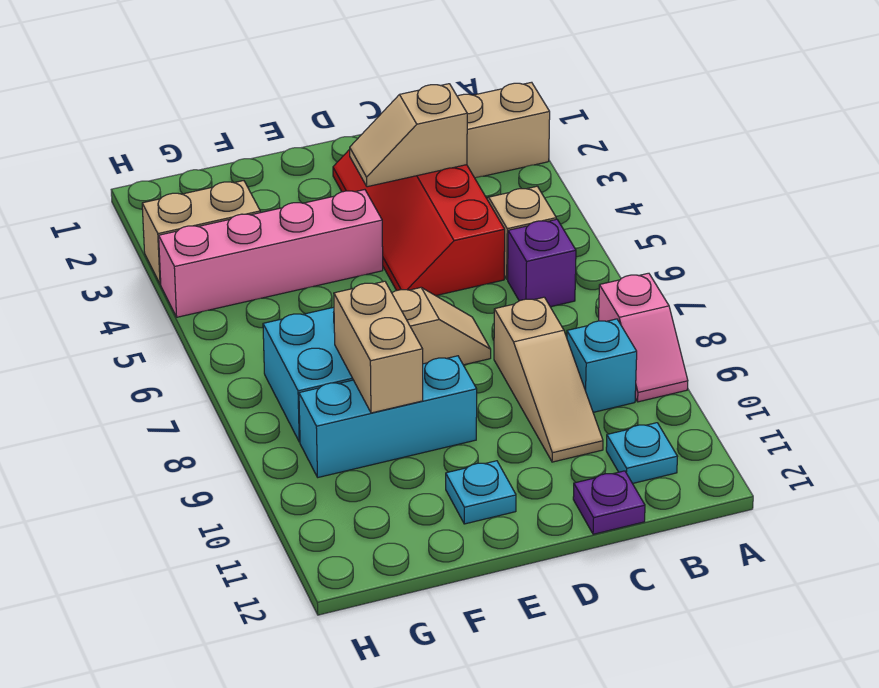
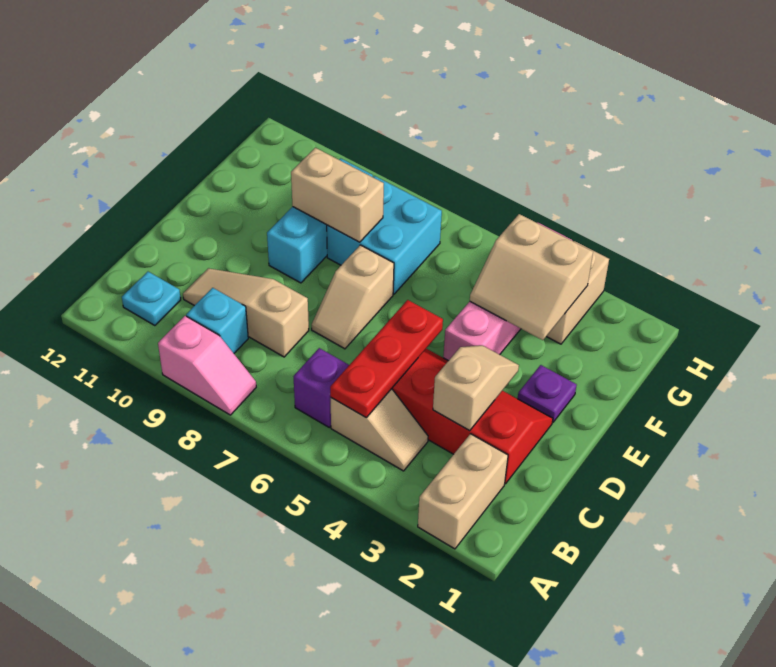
pink 1x2 slope [599,273,688,402] -> pink 1x2 slope turned to [158,316,256,415]
none -> red 1x3 plate [330,300,443,417]
purple 1x1 plate [573,471,645,534] -> purple 1x1 plate moved to [518,365,577,422]
cyan 1x1 plate [446,461,516,524] -> none
none -> tan 2x2 slope [470,214,593,340]

